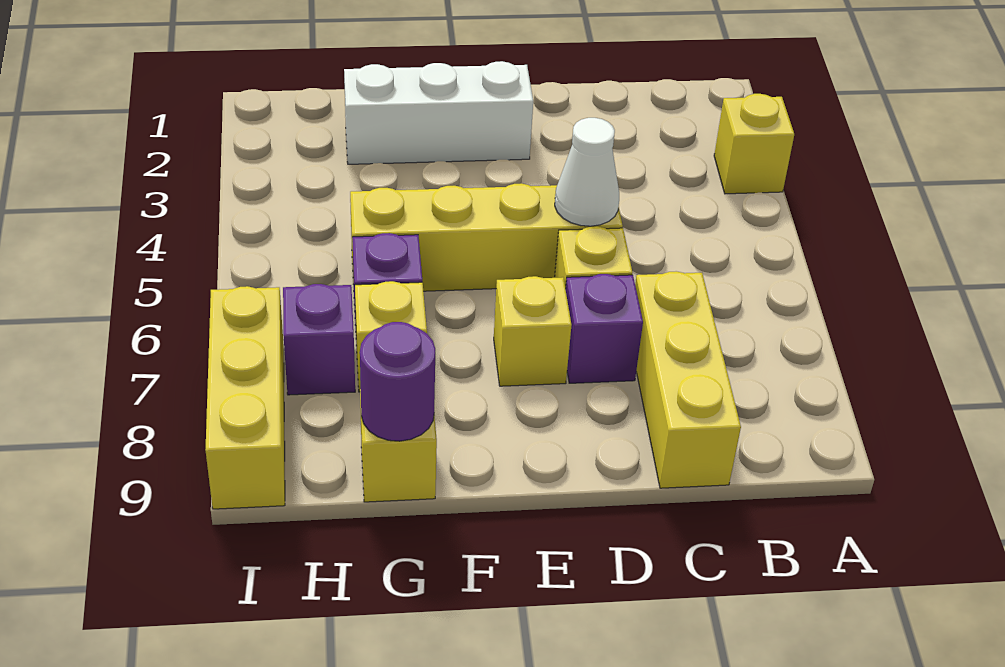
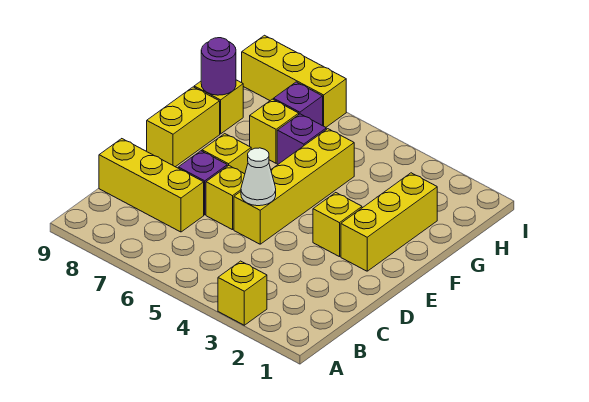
white 1x3 brick [344,61,533,164] -> yellow 1x3 brick [341,173,437,271]
none -> yellow 1x1 brick [313,193,362,257]
none -> yellow 1x2 brick [147,87,220,167]

